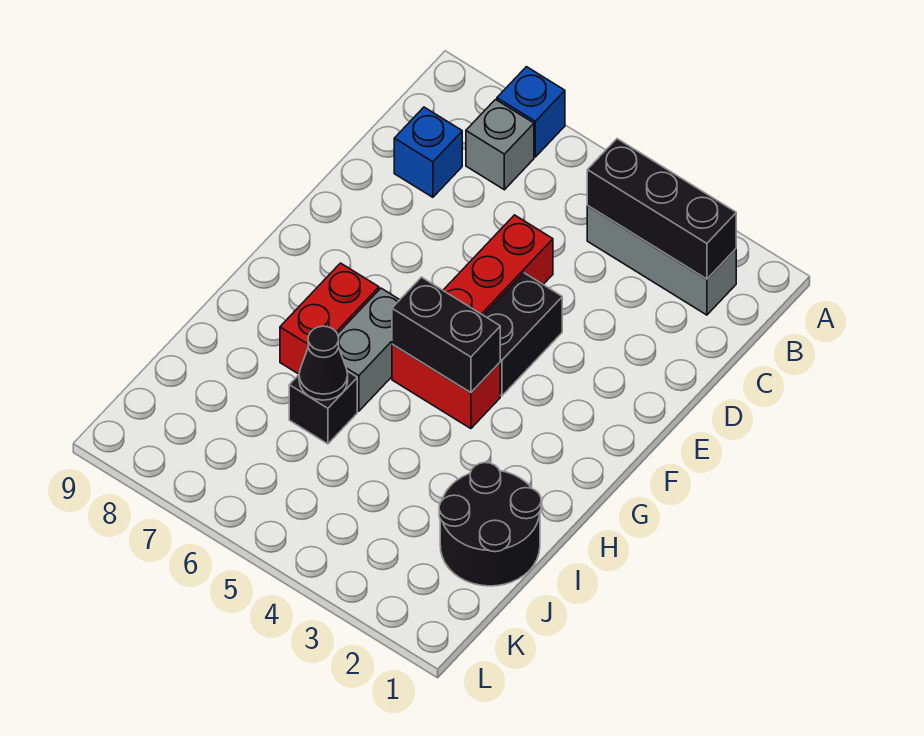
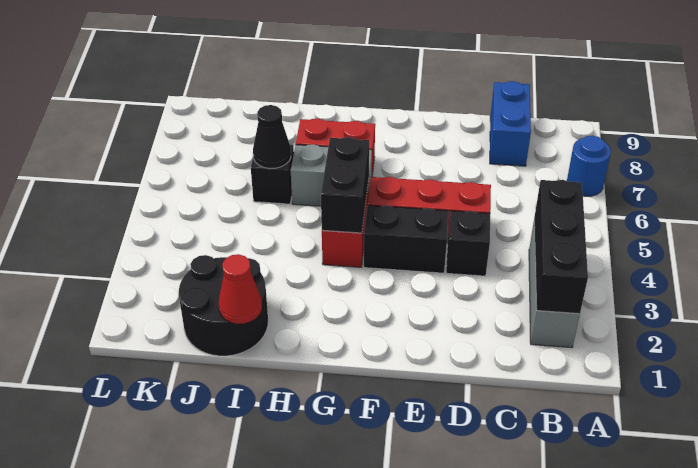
blue 1x1 brick [497,67,565,157] -> blue 1x1 round brick [567,135,611,196]
grey 1x1 brick [466,100,534,190] -> none
blue 1x1 brick [394,107,462,197] -> blue 1x2 brick [490,81,531,166]
none -> black 1x1 brick [446,211,490,276]
none -> red 1x1 cone [219,254,262,324]

